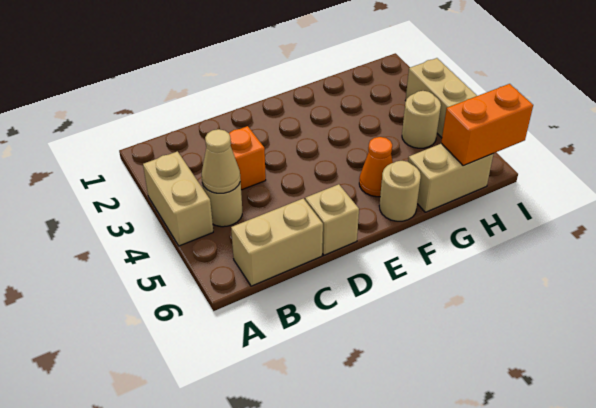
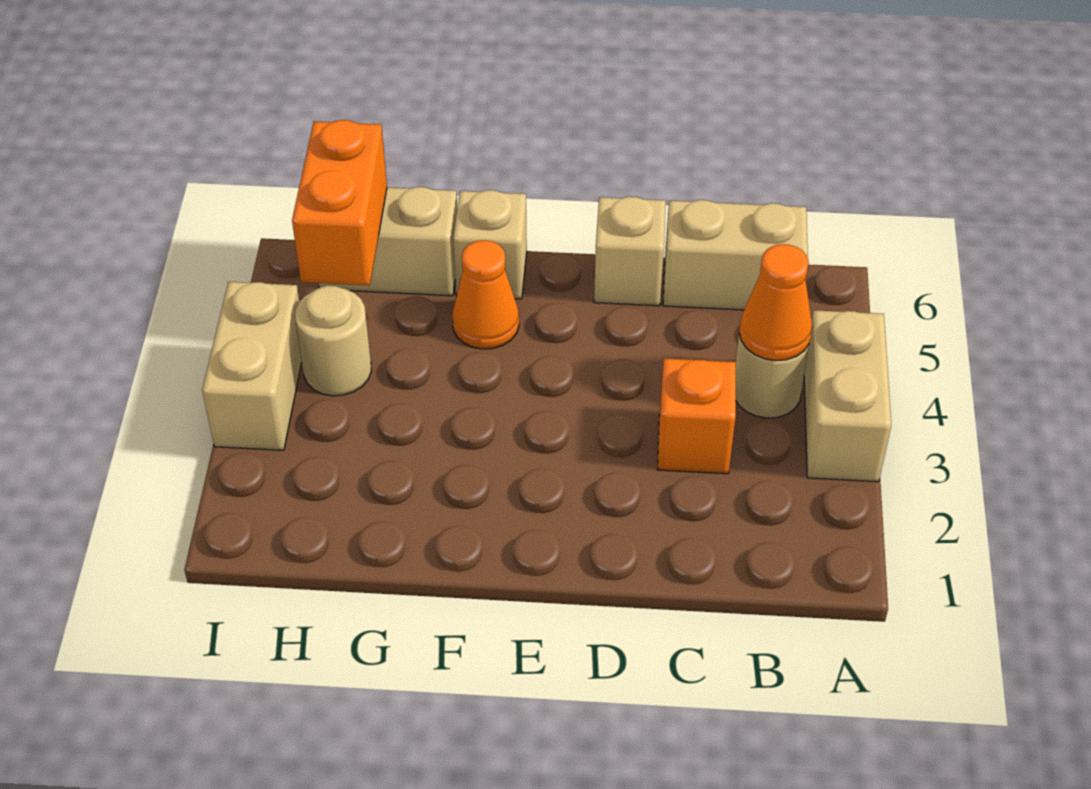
tan 1x1 cone [201,129,240,193] -> orange 1x1 cone [739,244,812,361]
tan 1x1 round brick [379,161,421,221] -> tan 1x1 brick [453,190,527,299]
orange 1x2 brick [441,84,533,166] -> orange 1x2 brick turned to [292,120,387,285]

